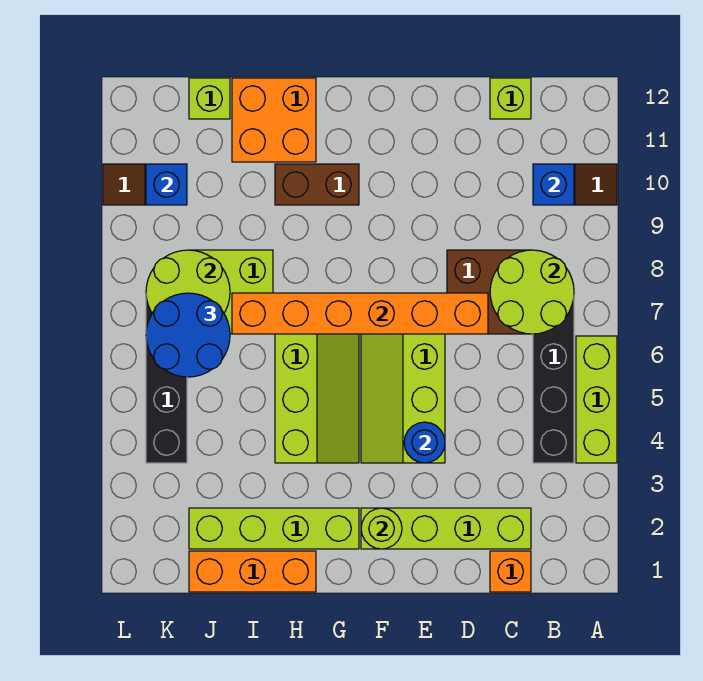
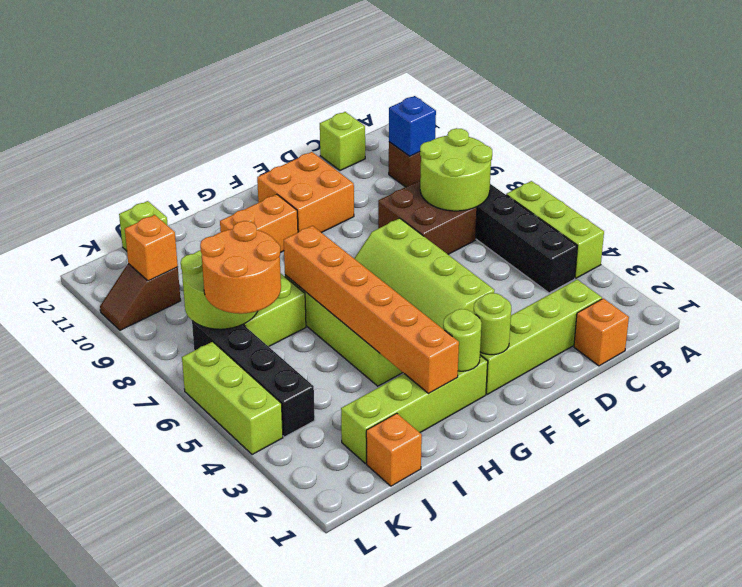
orange 1x6 brick [232,293,488,334] -> orange 1x6 brick turned to [284,226,459,393]
blue 1x1 round brick [404,422,445,463] -> none
none -> lime 1x1 round brick [443,309,481,371]
brown 1x2 brick [275,164,359,205] -> orange 1x2 brick [220,194,298,252]
orange 1x3 brick [189,551,316,592] -> orange 1x1 brick [366,413,422,486]
orange 2x2 brick [232,78,316,162] -> orange 2x2 brick moved to [257,152,354,233]
blue 2x2 round brick [146,293,230,377] -> orange 2x2 round brick [200,221,281,314]
blue 1x1 brick [146,164,187,205] -> orange 1x1 brick [125,215,178,281]
none -> lime 1x3 brick [182,342,283,455]

